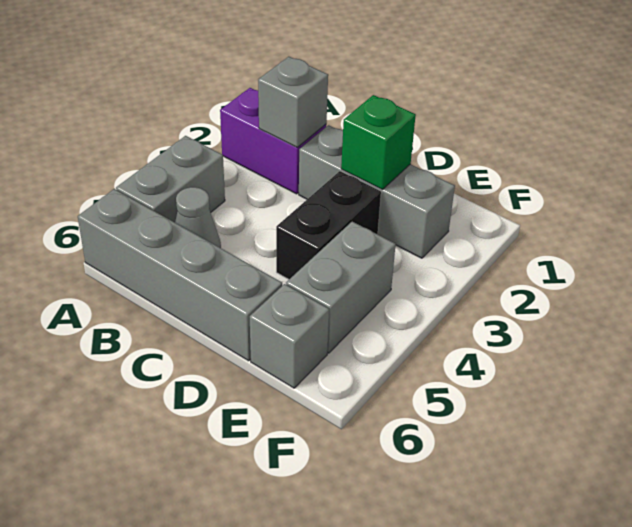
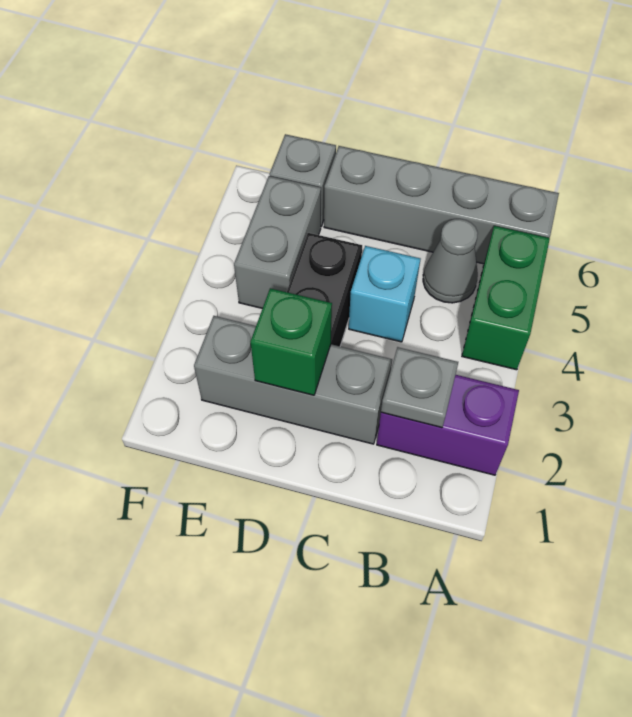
grey 1x2 brick [116,136,225,222] -> green 1x2 brick [462,226,550,370]
grey 1x1 brick [258,57,328,147] -> grey 1x1 plate [381,347,458,428]
none -> cyan 1x1 brick [349,246,420,342]

